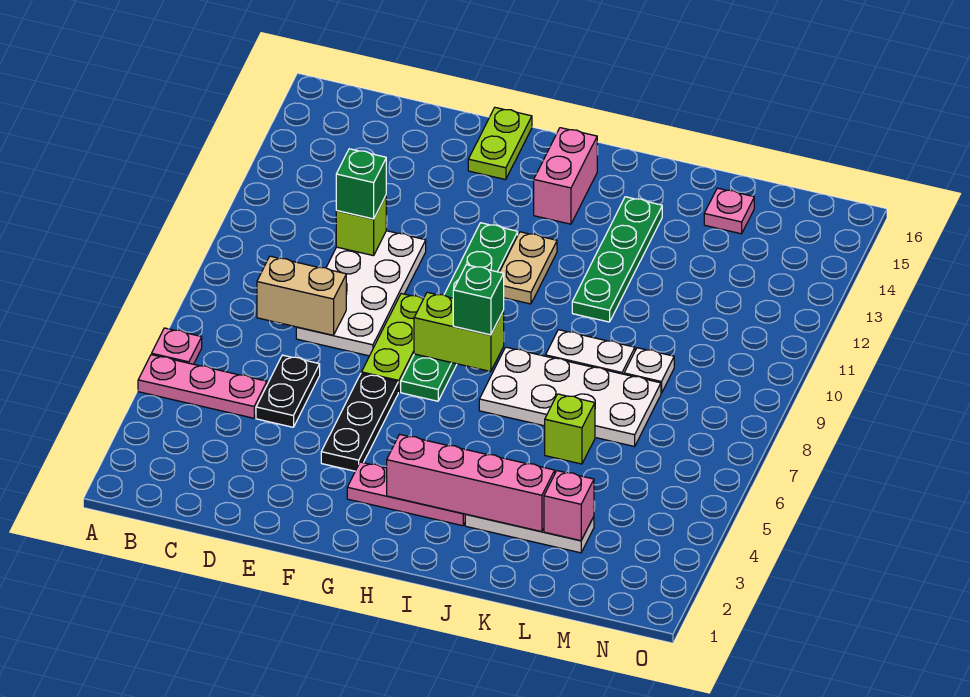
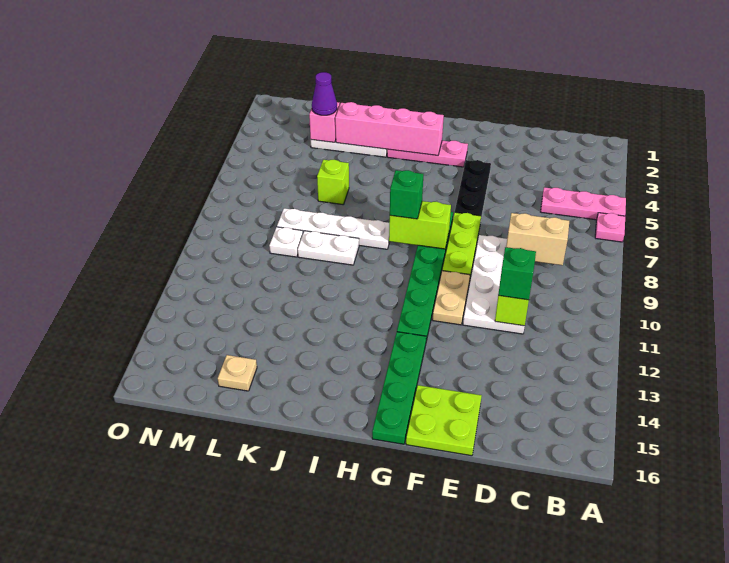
black 1x2 plate [256,355,320,427] -> none
lime 1x2 plate [468,108,532,180] -> lime 2x2 plate [406,385,482,456]
tan 1x2 plate [500,232,557,304] -> tan 1x2 plate moved to [432,271,470,325]
pink 1x2 brick [534,128,597,224] -> none
white 2x4 plate [479,347,661,446] -> white 1x4 plate [277,208,390,249]
green 1x4 plate [572,197,662,322] -> green 1x4 plate moved to [372,332,426,444]
none -> purple 1x1 cone [312,72,337,115]
pink 1x1 plate [704,188,754,234] -> tan 1x1 plate [218,355,257,391]

